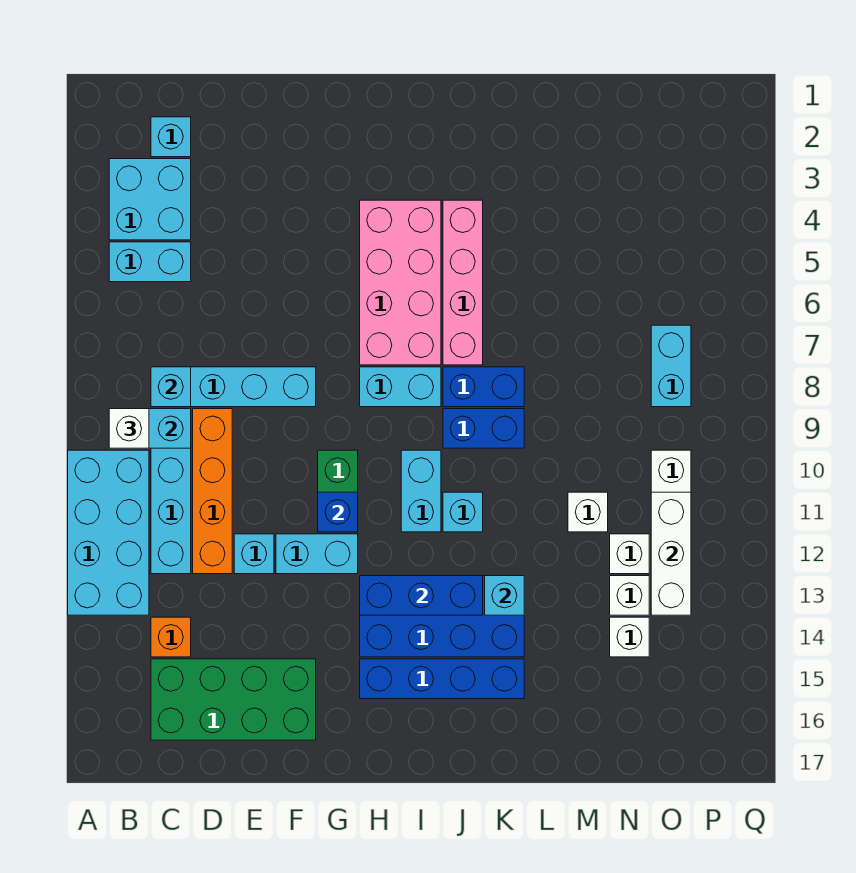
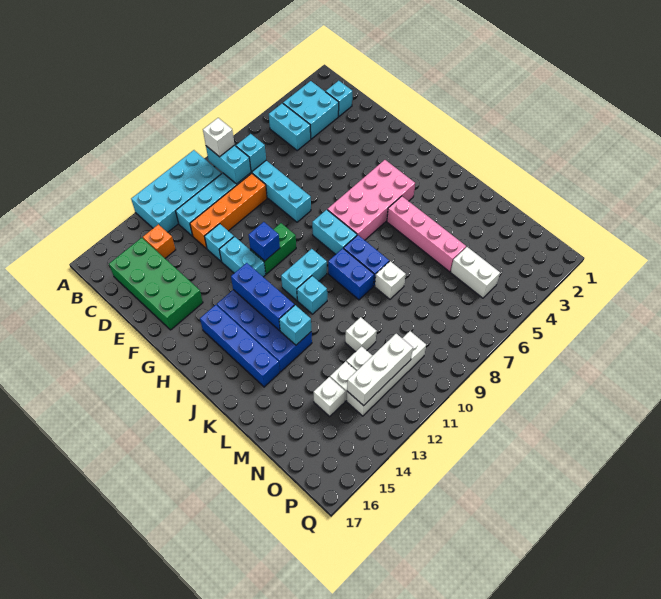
pink 1x4 brick [443,200,483,365] -> pink 1x4 brick turned to [387,196,466,272]
none -> white 1x1 brick [375,261,406,299]
none -> white 1x2 brick [451,247,500,298]
cyan 1x2 brick [651,325,691,407] -> none

